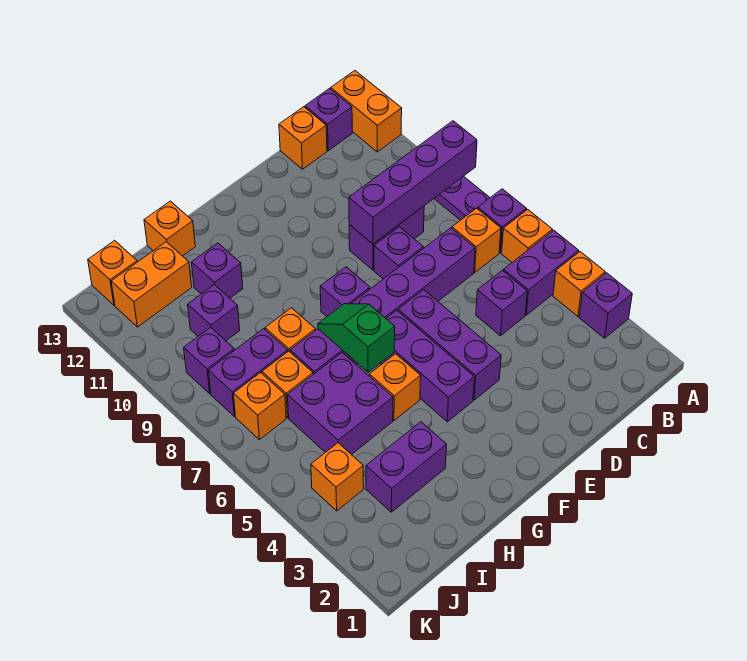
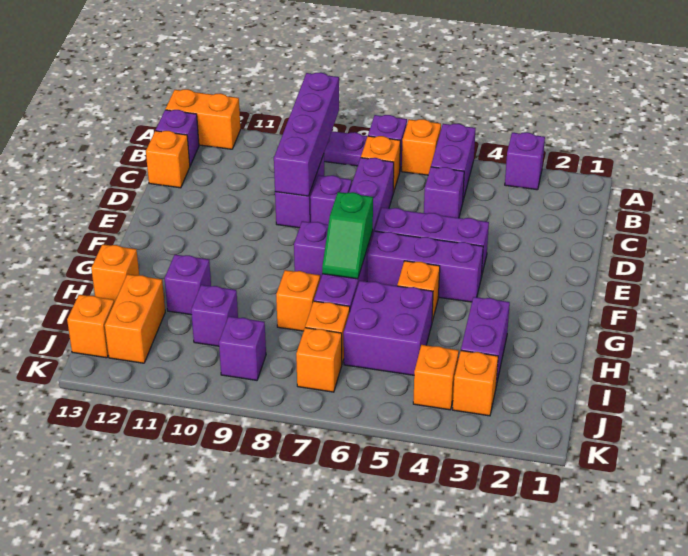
orange 1x1 brick [553,252,605,316] -> orange 1x1 brick moved to [453,351,498,416]
green 1x2 slope [318,304,395,372] -> green 1x2 slope turned to [322,192,373,279]
purple 1x2 brick [208,329,288,416] -> none

